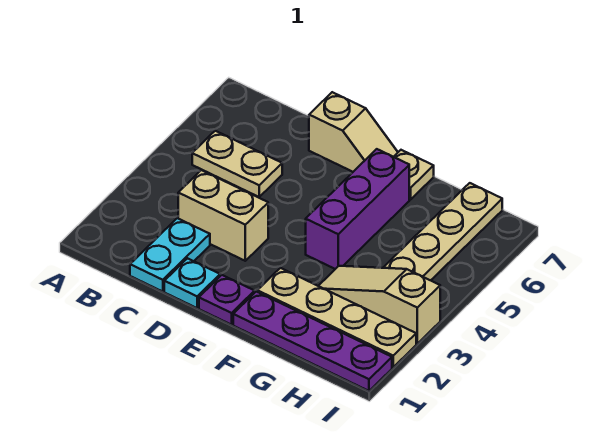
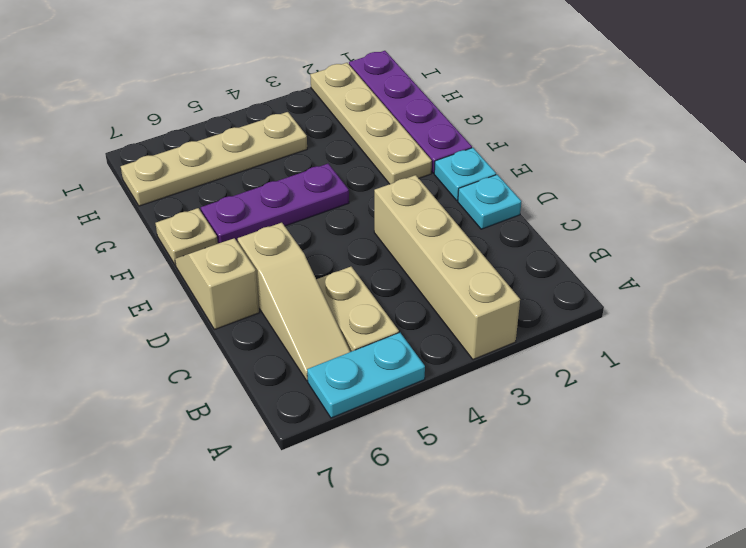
cyan 1x2 plate [130,218,210,292] -> cyan 1x2 plate moved to [307,333,425,418]
tan 1x2 brick [178,170,268,261] -> tan 1x4 brick [374,175,520,360]
purple 1x1 plate [199,275,255,325] -> cyan 1x1 plate [434,148,496,201]
purple 1x3 brick [306,149,409,269] -> purple 1x3 plate [201,164,349,243]
tan 1x3 slope [319,266,440,344] -> tan 1x3 slope moved to [238,223,350,381]

